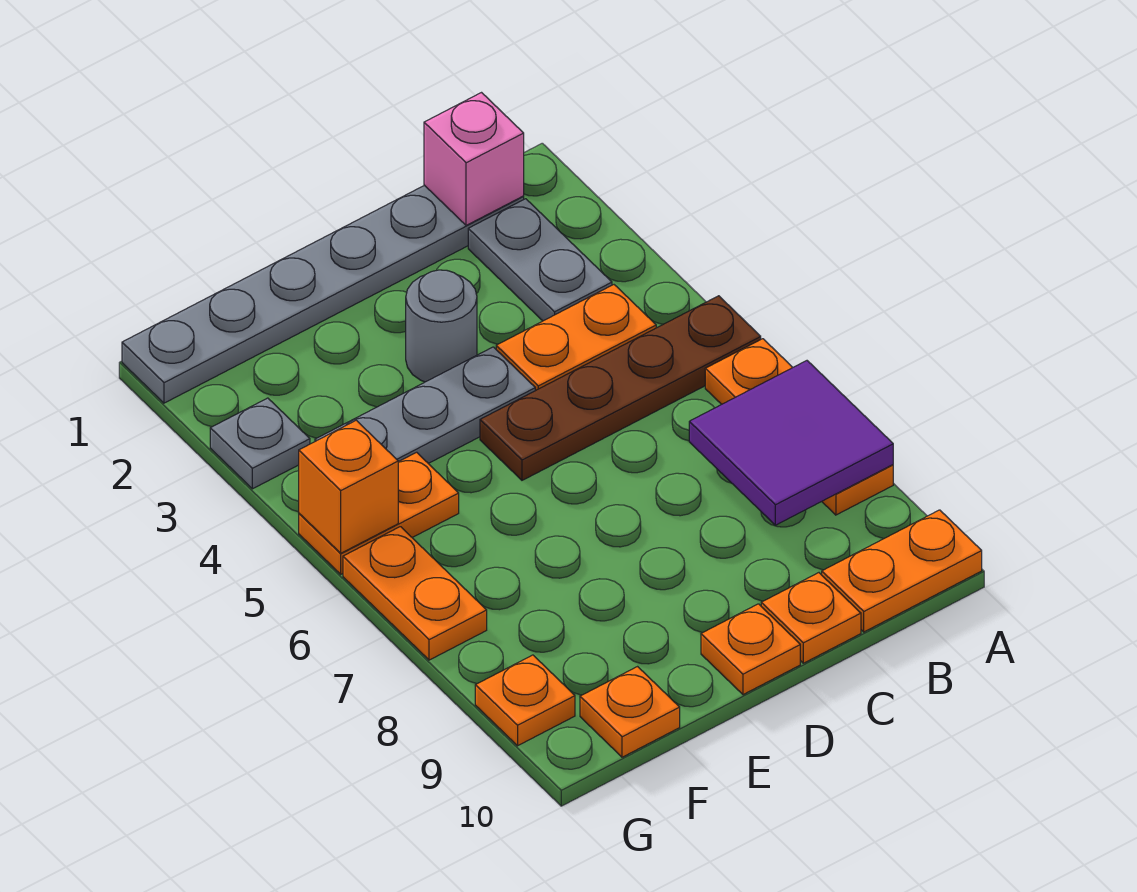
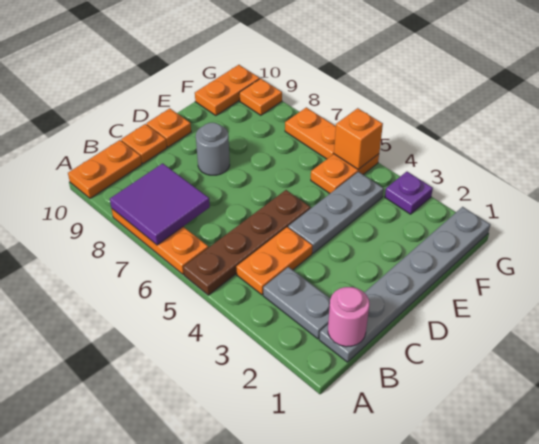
pink 1x1 brick [424,93,524,225] -> pink 1x1 round brick [328,287,370,347]
grey 1x1 round brick [406,270,477,382] -> grey 1x1 round brick moved to [196,123,230,175]
orange 1x1 plate [580,667,680,757] -> orange 1x2 plate [195,65,260,116]
grey 1x1 plate [210,398,310,489] -> purple 1x1 plate [385,172,433,214]

